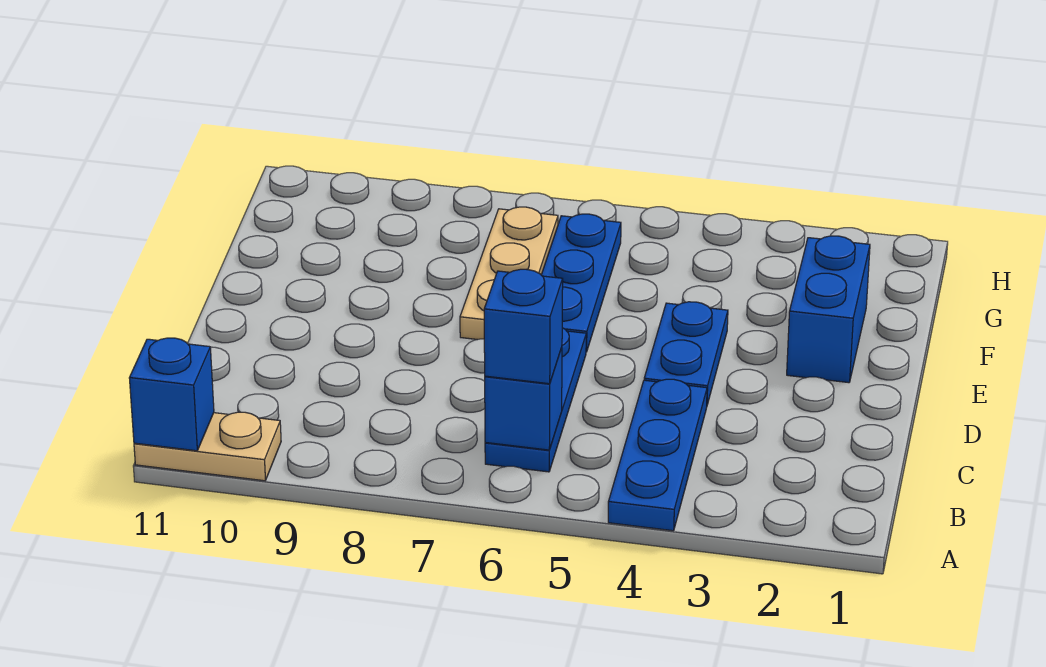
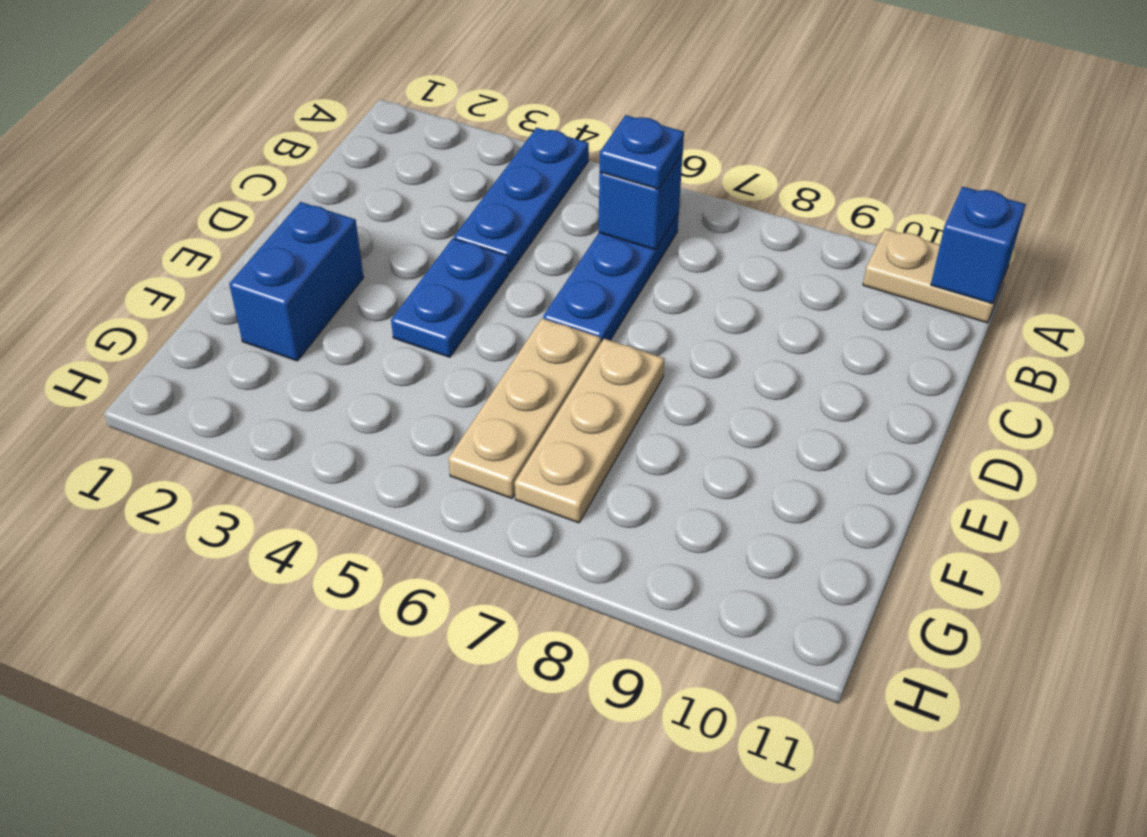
blue 1x1 brick [484,269,563,384] -> blue 1x1 plate [600,115,684,189]
blue 1x3 plate [542,214,621,352] -> tan 1x3 plate [448,318,601,498]

